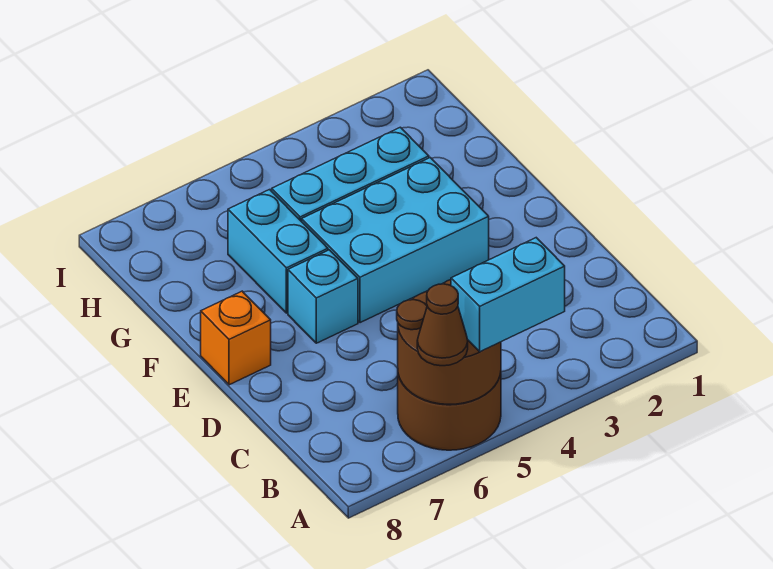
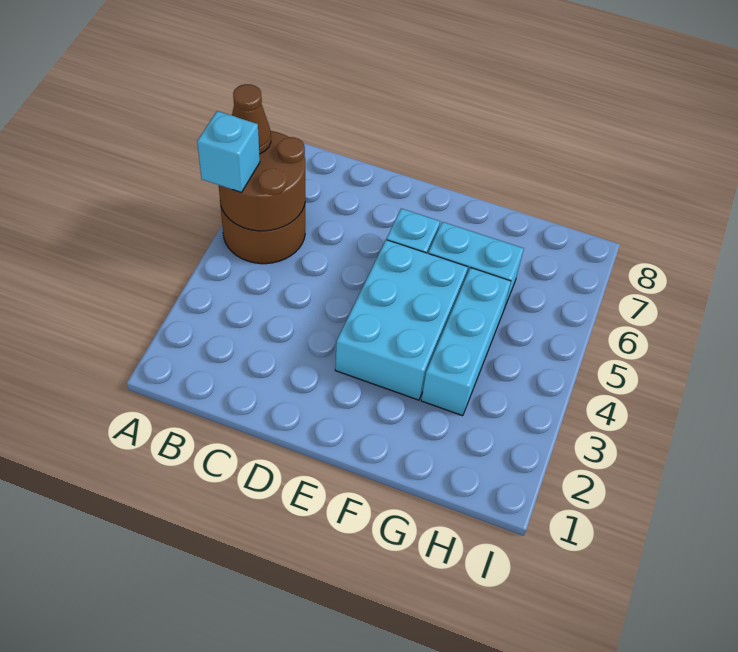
cyan 1x2 brick [451,238,565,352] -> cyan 1x1 brick [197,111,260,192]
orange 1x1 brick [201,291,271,385] -> none

